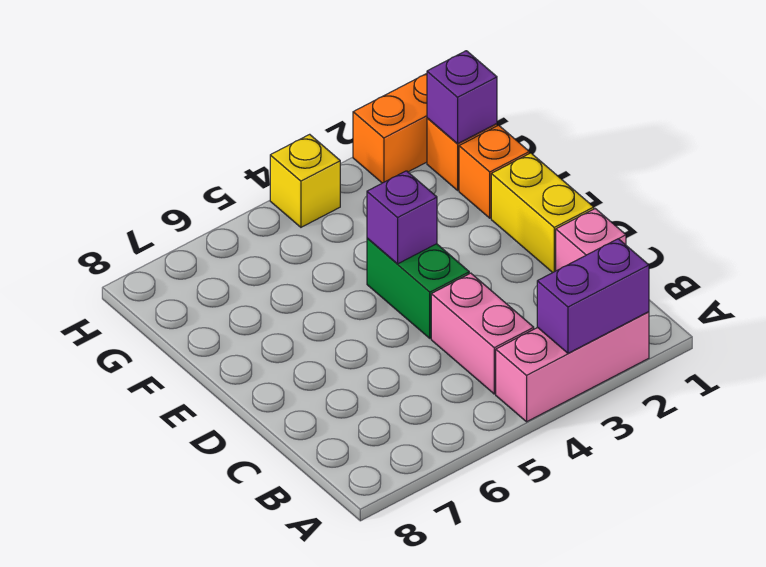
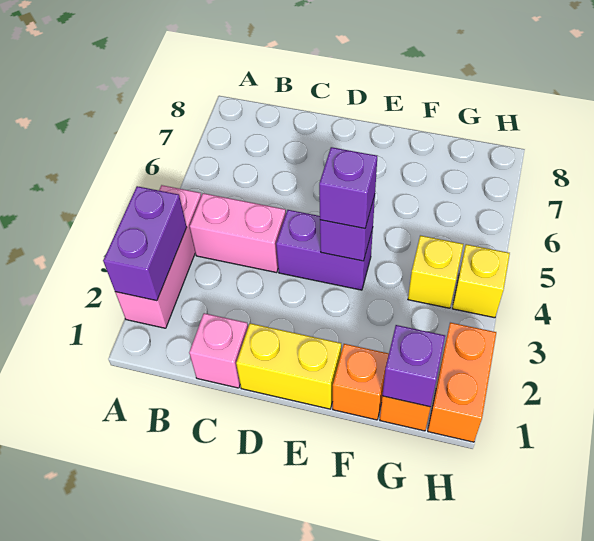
green 1x2 brick [367,238,469,338] -> purple 1x2 brick [276,210,373,290]
none -> purple 1x1 brick [319,147,377,229]
none -> yellow 1x1 brick [408,235,463,308]

